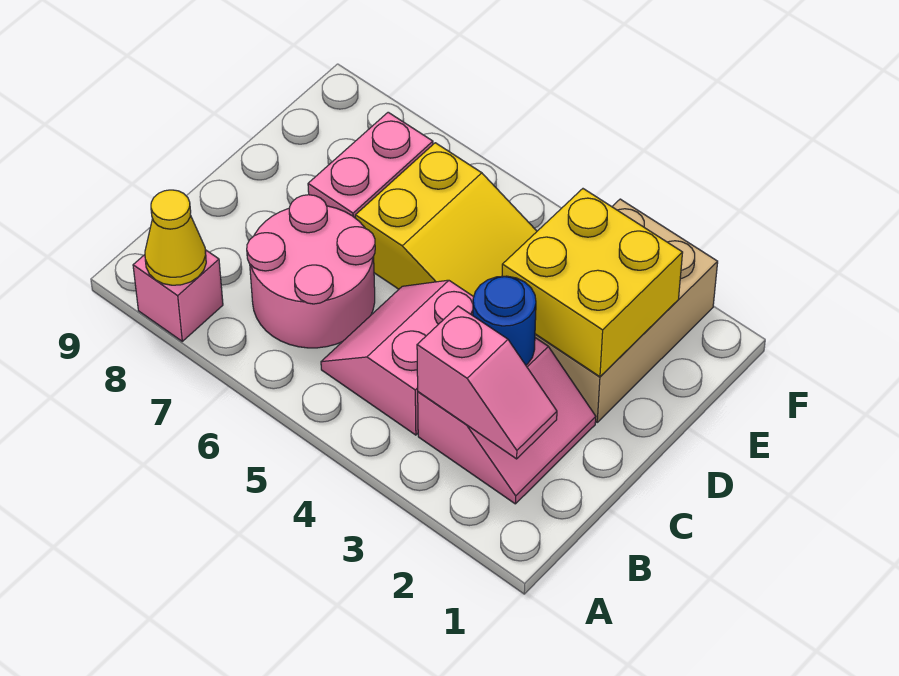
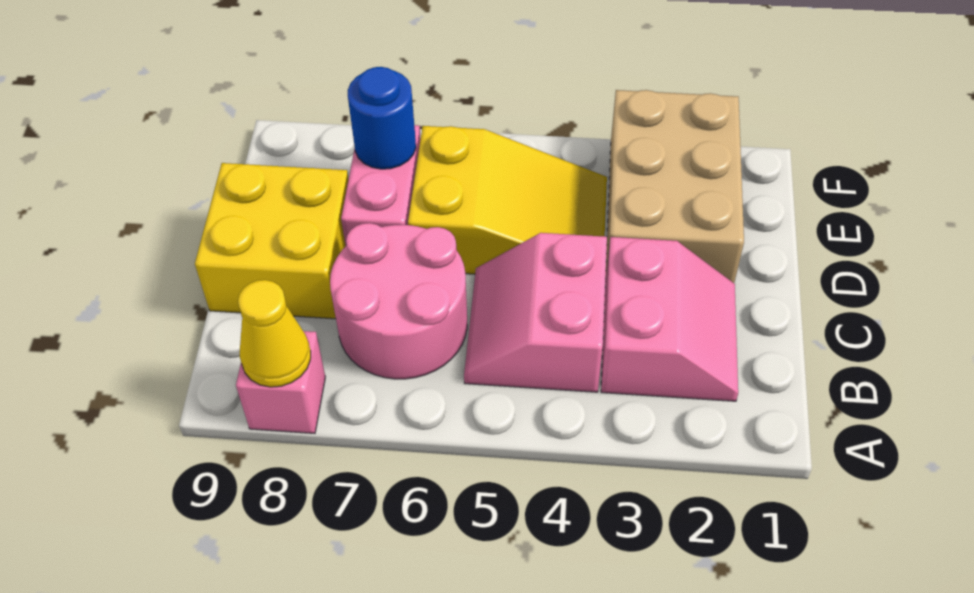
pink 1x2 slope [417,306,557,459] -> none
blue 1x1 round brick [473,276,536,365] -> blue 1x1 round brick moved to [348,67,416,169]
yellow 2x2 brick [502,189,683,377] -> yellow 2x2 brick moved to [195,163,349,319]

